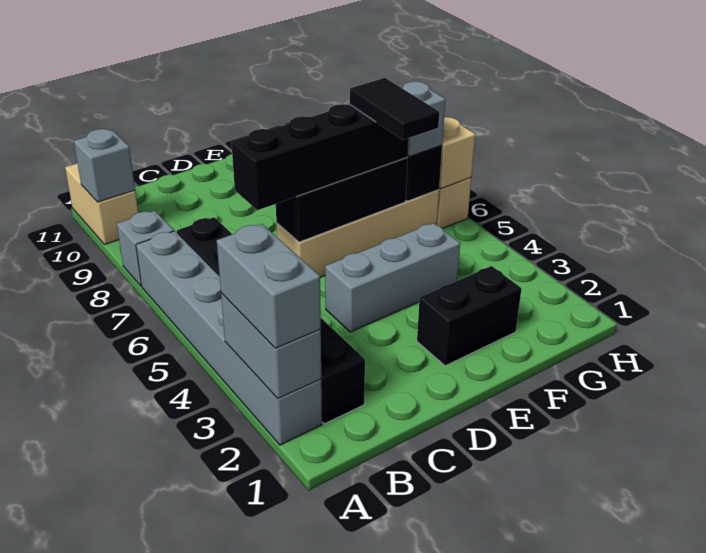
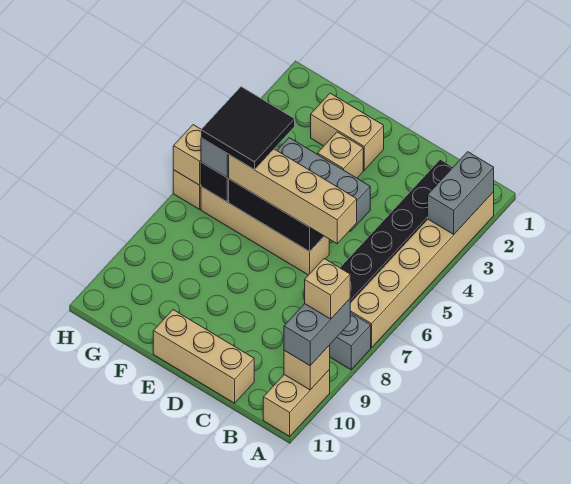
grey 1x6 brick [136,231,322,445] -> tan 1x6 brick [350,192,494,347]
grey 1x2 brick [217,224,321,348] -> grey 1x2 brick moved to [284,299,350,366]
none -> tan 1x1 brick [305,259,350,319]
grey 1x1 brick [74,129,135,202] -> tan 1x1 brick [284,345,330,390]
black 1x4 brick [231,104,409,210] -> tan 1x4 brick [229,149,357,244]
none -> tan 1x3 brick [153,310,254,403]
black 1x2 brick [417,266,522,366] -> tan 1x2 brick [311,93,384,170]
none -> tan 1x1 brick [318,132,363,178]
black 1x2 tile [350,78,439,140] -> black 2x2 tile [201,87,295,170]

